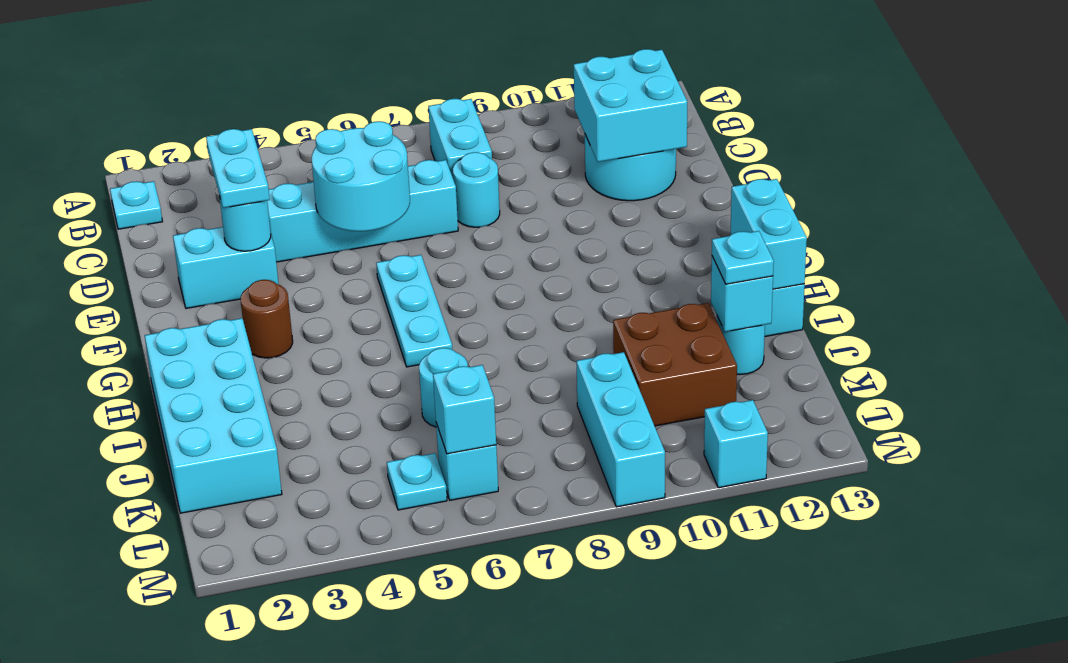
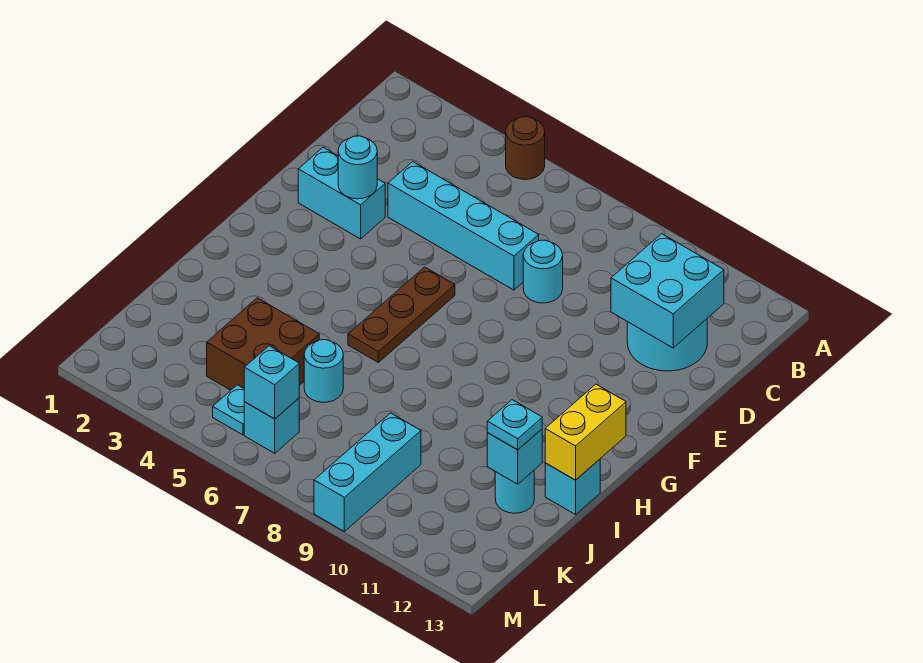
cyan 1x1 plate [110,181,162,229] -> none
cyan 1x2 brick [428,99,492,177] -> none
cyan 1x2 plate [206,129,270,208] -> none
cyan 2x2 round brick [312,121,410,231] -> none
cyan 1x3 plate [376,255,452,367] -> brown 1x3 plate [348,267,455,362]
brown 1x1 round brick [241,280,293,358] -> brown 1x1 round brick moved to [506,117,545,179]
cyan 2x4 brick [145,318,282,513] -> none
cyan 1x2 brick [731,179,807,289] -> yellow 1x2 brick [545,384,626,480]
brown 2x2 brick [613,303,737,426] -> brown 2x2 brick moved to [207,298,319,390]
cyan 1x1 brick [704,400,768,488] -> none

